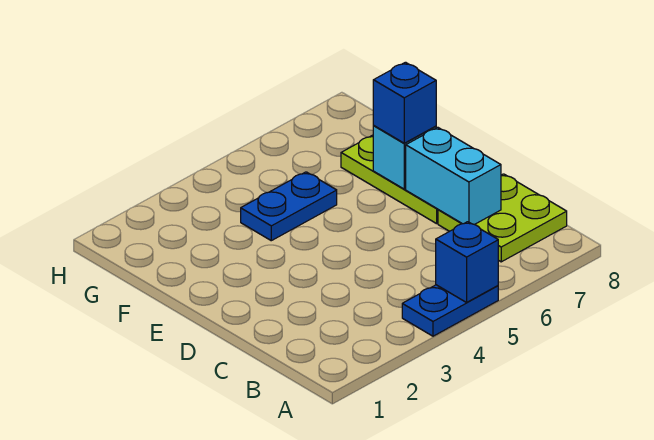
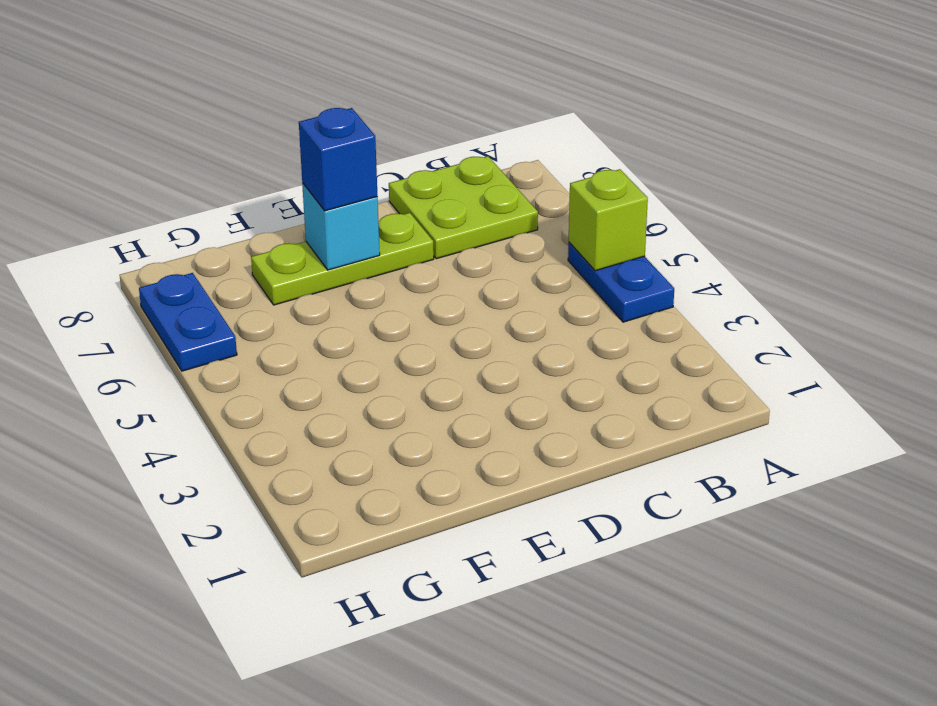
blue 1x1 brick [436,222,498,302] -> lime 1x1 brick [569,169,648,271]
cyan 1x2 brick [406,127,501,225] -> none
blue 1x2 plate [241,172,337,241] -> blue 1x2 plate moved to [139,273,237,371]

